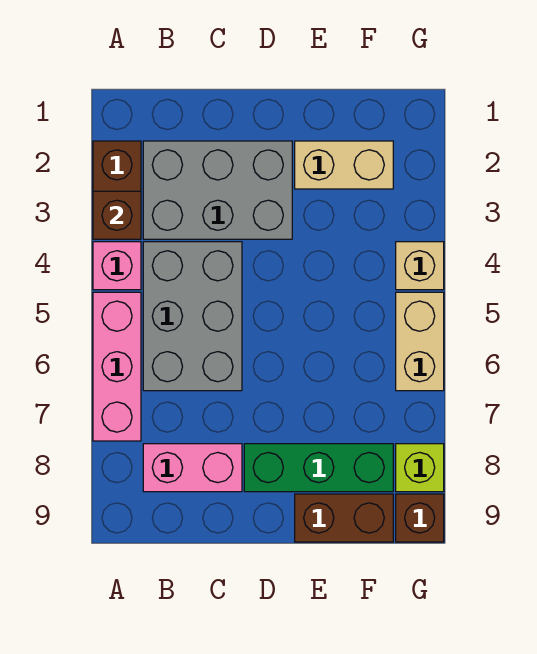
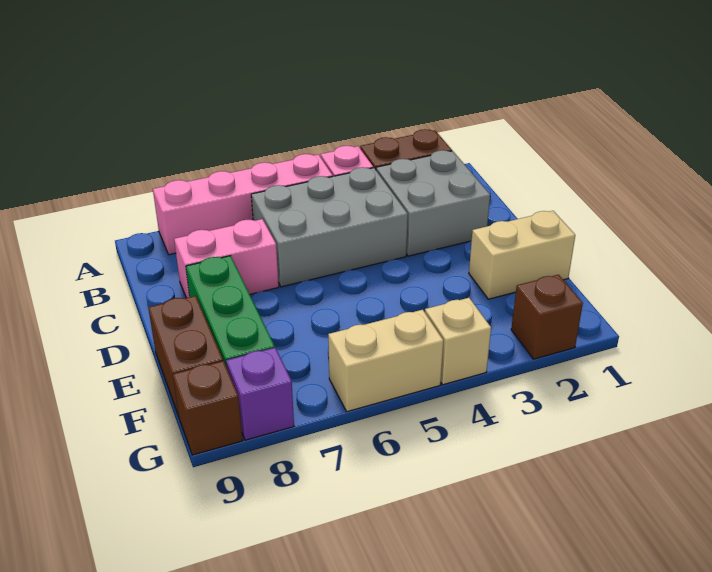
brown 1x1 brick [93,191,141,239] -> brown 1x1 brick moved to [511,275,583,359]
pink 1x3 brick [93,292,141,441] -> pink 1x4 brick [153,154,333,255]
grey 2x3 brick [143,141,292,239] -> grey 2x2 brick [376,150,490,256]
pink 1x2 brick [143,444,242,492] -> pink 1x2 brick turned to [174,219,279,298]
tan 1x2 brick [295,141,393,189] -> tan 1x2 brick turned to [469,211,575,299]
lime 1x1 brick [396,444,444,492] -> purple 1x1 brick [226,348,294,440]

